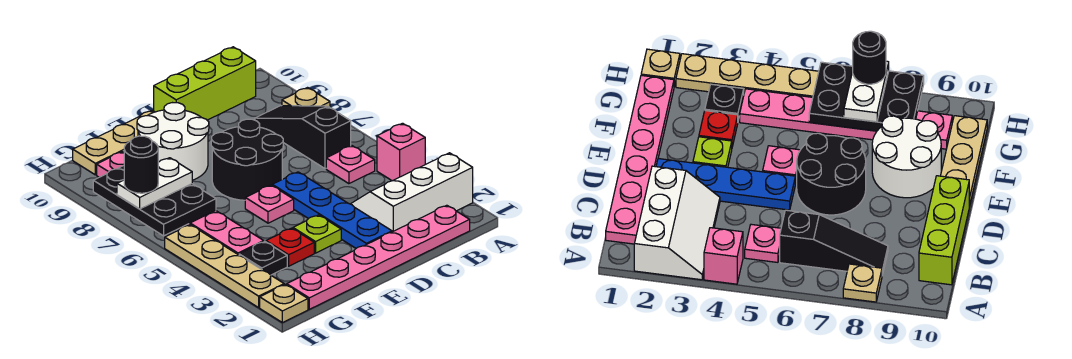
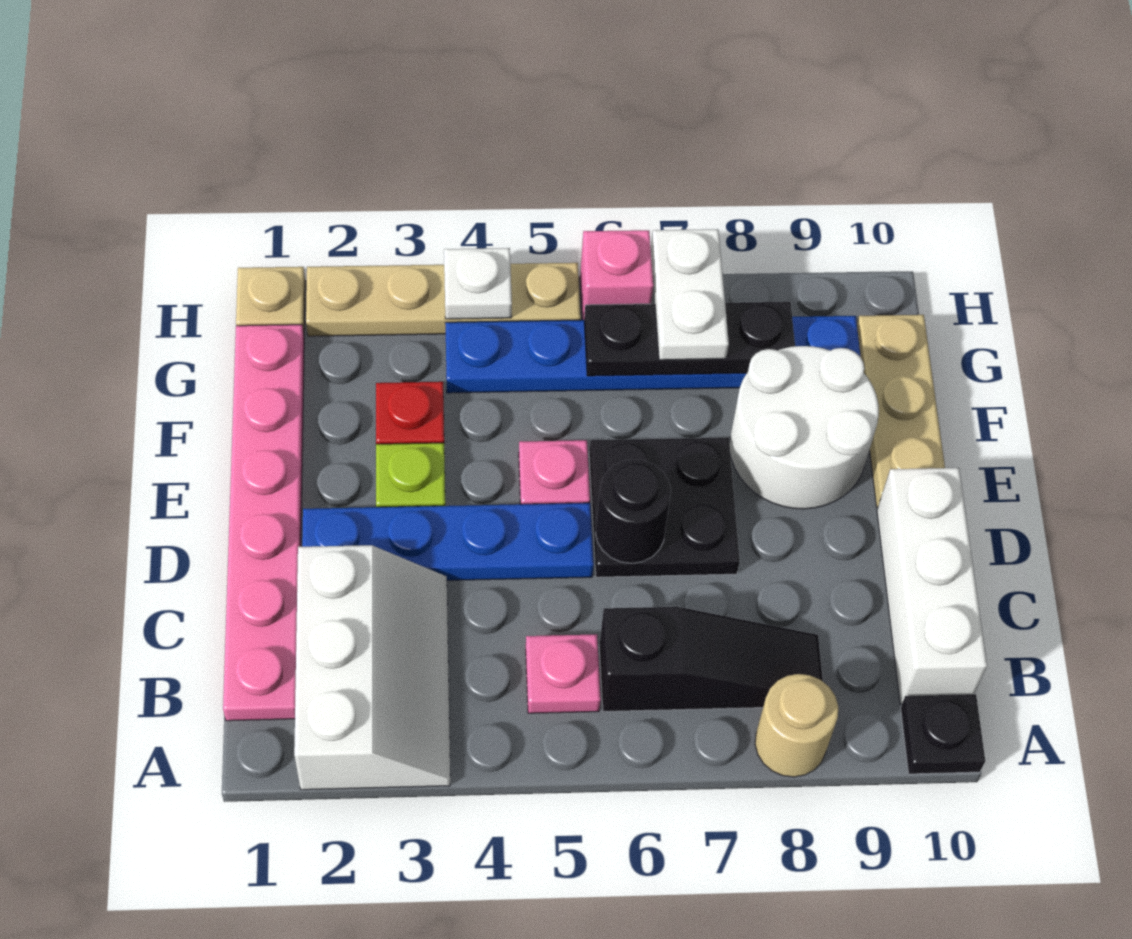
pink 1x1 brick [377,123,425,181] -> pink 1x1 brick moved to [580,230,653,320]
tan 1x1 plate [282,88,330,107] -> tan 1x1 round brick [755,674,838,777]
lime 1x3 brick [154,47,256,120] -> white 1x3 brick [877,468,987,704]
black 2x2 round brick [211,119,283,200] -> black 2x2 plate [589,438,740,577]
black 1x1 plate [239,241,287,275] -> black 1x1 plate moved to [901,694,985,774]
pink 1x6 plate [97,152,264,255] -> blue 1x6 plate [445,316,861,393]
black 2x3 plate [93,166,216,236] -> black 1x3 plate [584,302,795,376]
none -> white 1x1 plate [444,248,512,319]
black 1x1 round brick [124,136,158,193] -> black 1x1 round brick moved to [595,460,671,563]

